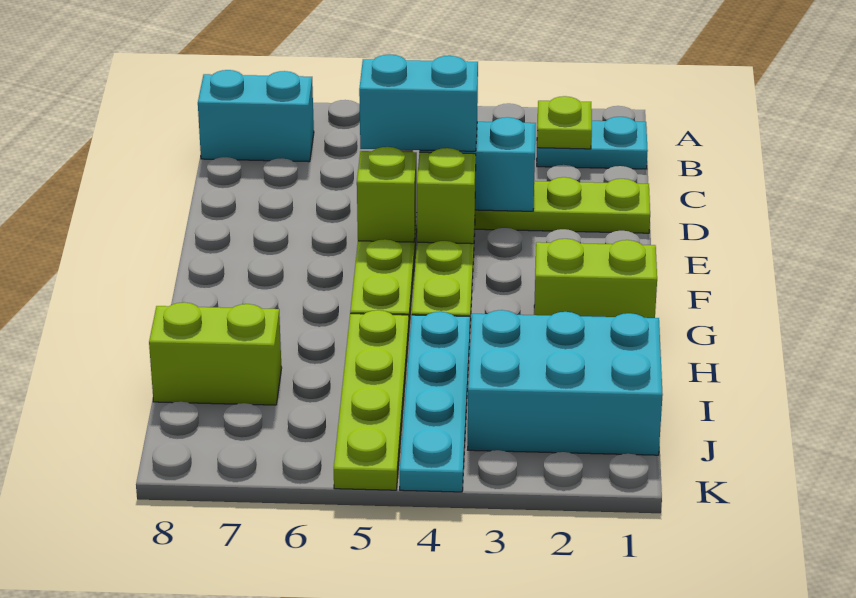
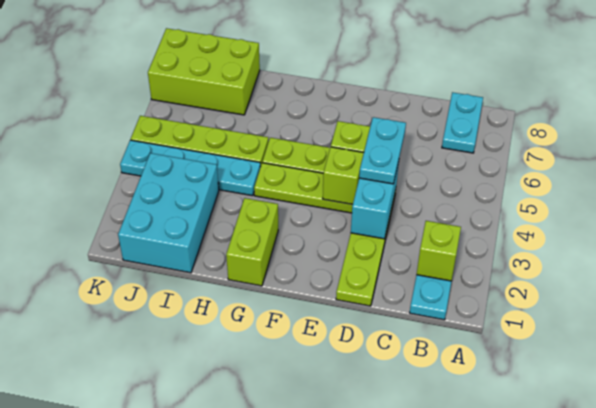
lime 1x1 plate [537,96,592,149] -> lime 1x1 brick [417,221,461,281]
cyan 1x2 brick [198,70,314,162] -> cyan 1x2 plate [442,92,483,153]
cyan 1x2 brick [359,55,478,151] -> cyan 1x2 plate [359,117,406,184]
lime 1x2 brick [149,302,282,405] -> lime 2x3 brick [148,28,260,115]

